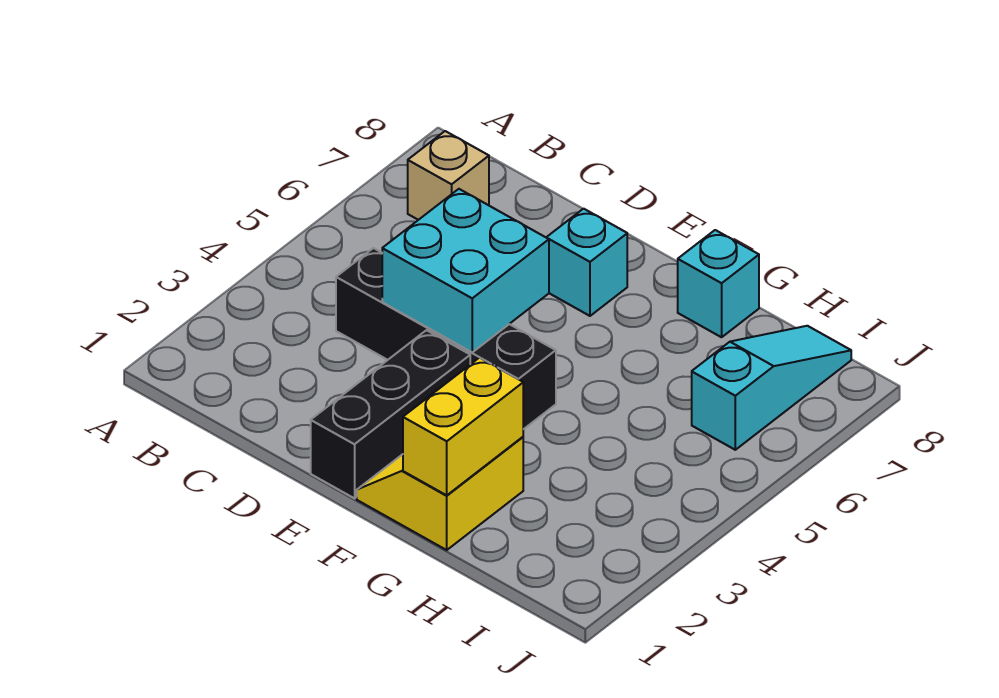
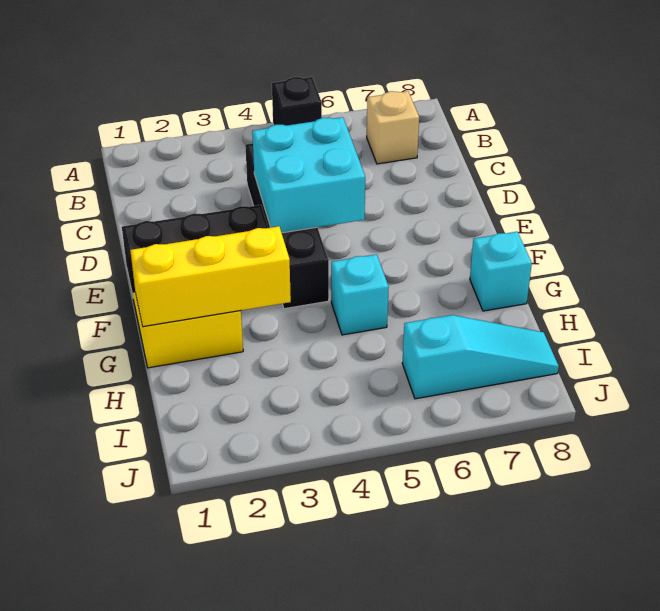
none -> black 1x1 brick [272,77,322,126]
cyan 1x1 brick [546,209,627,316] -> cyan 1x1 brick moved to [331,254,389,335]
yellow 1x2 brick [403,358,523,495] -> yellow 1x3 brick [130,226,291,327]

